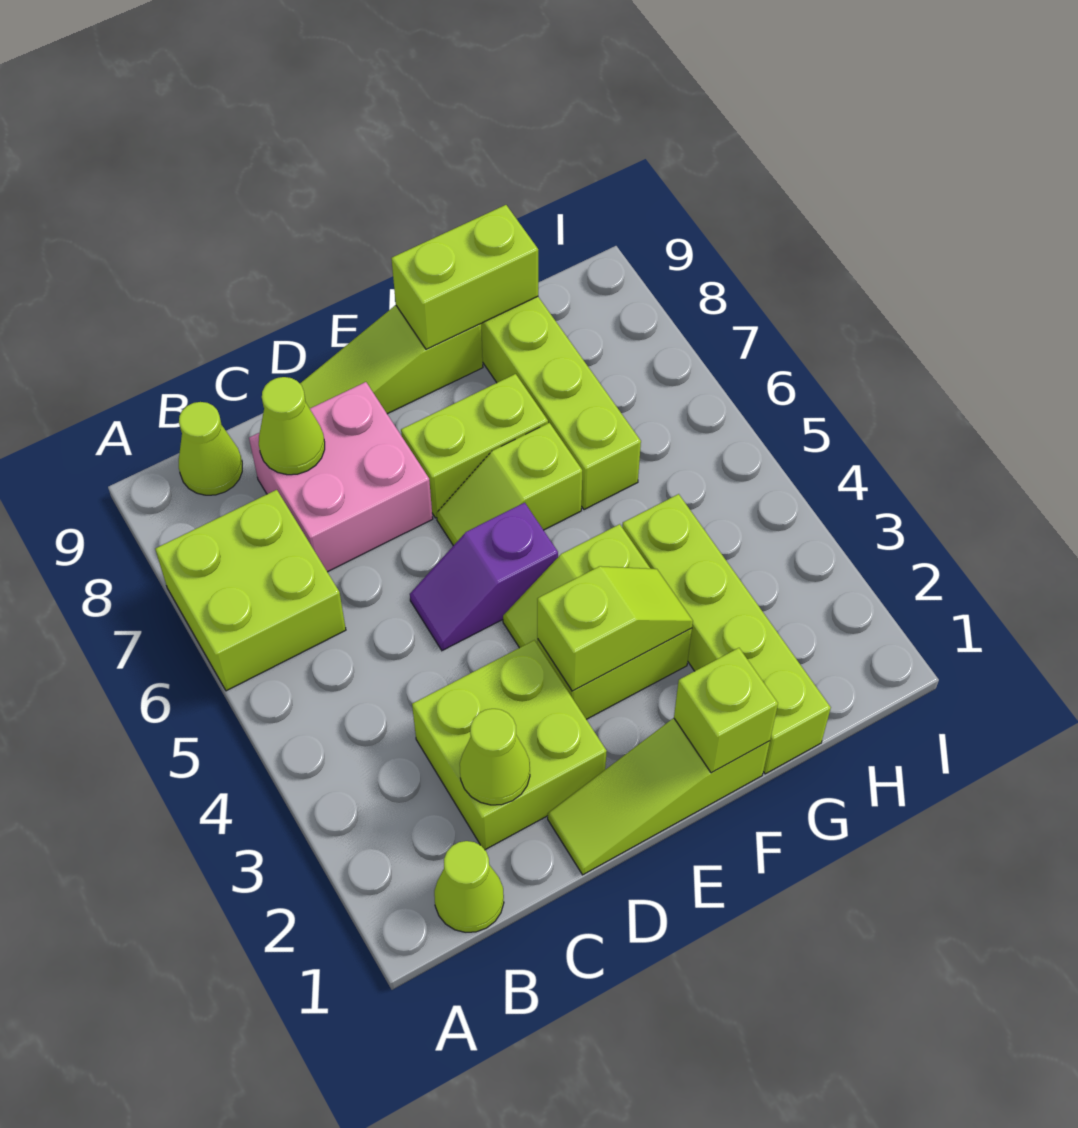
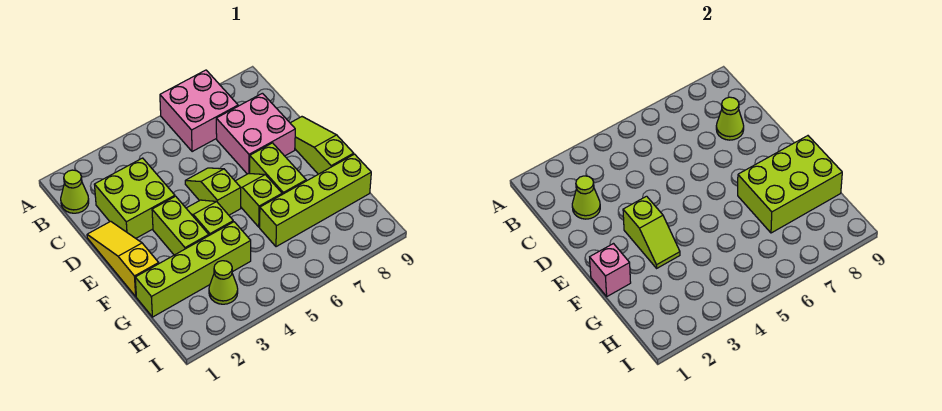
lime 2x2 brick [155,490,346,691] -> pink 2x2 brick [160,70,238,152]
lime 1x1 cone [179,402,242,495] -> lime 1x1 cone moved to [209,261,238,304]
lime 1x3 slope [548,718,770,875] -> yellow 1x3 slope [87,221,159,296]
purple 1x2 slope [410,503,558,651] -> lime 1x2 slope [185,168,241,215]
lime 1x1 brick [674,648,778,773] -> pink 1x1 brick [590,244,631,296]
lime 1x2 brick [391,205,538,349] -> lime 2x3 brick [738,136,842,233]

